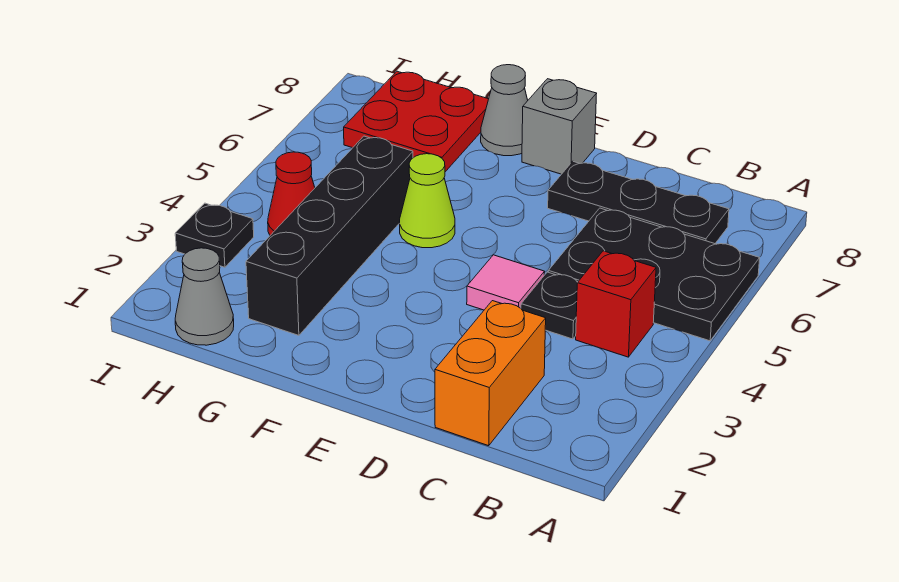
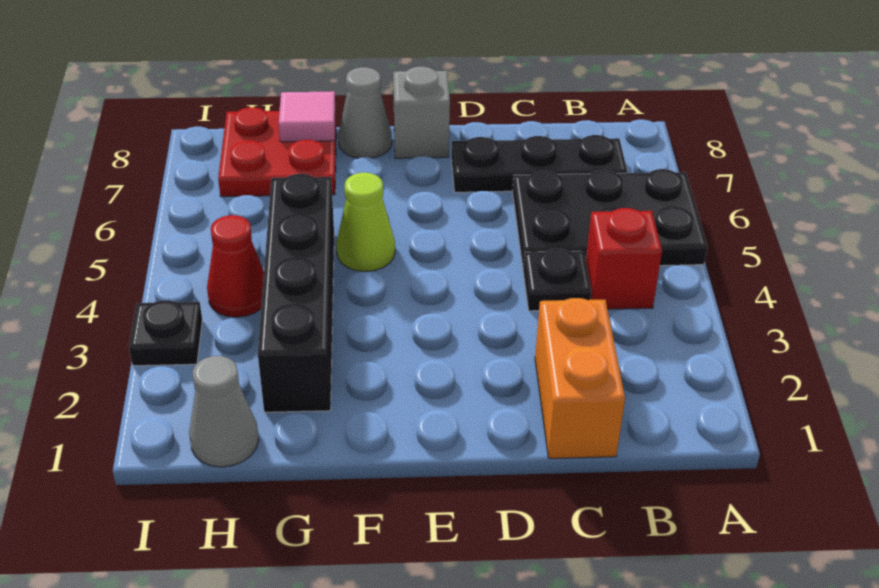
pink 1x1 tile [467,255,545,310] -> pink 1x1 tile moved to [279,91,336,142]

